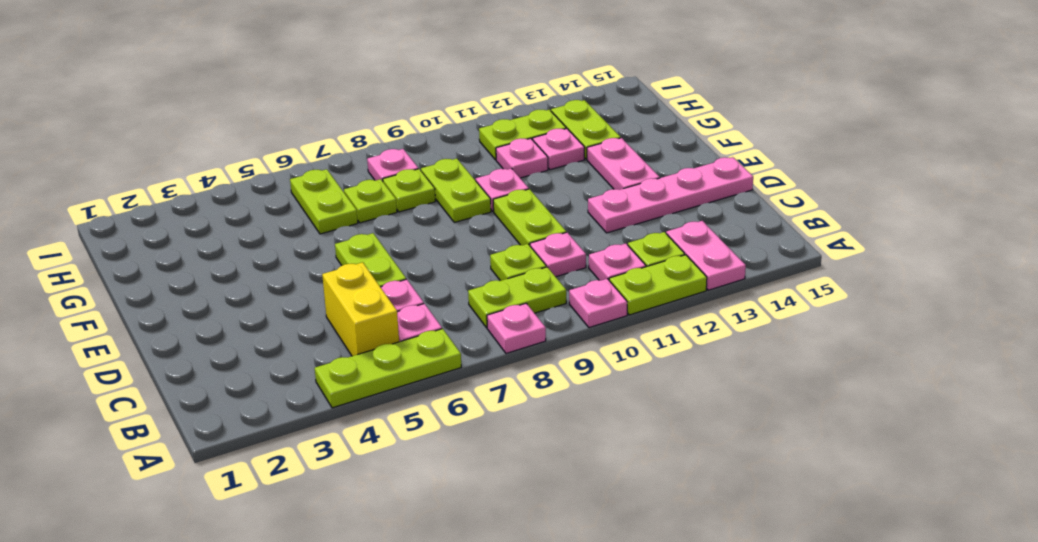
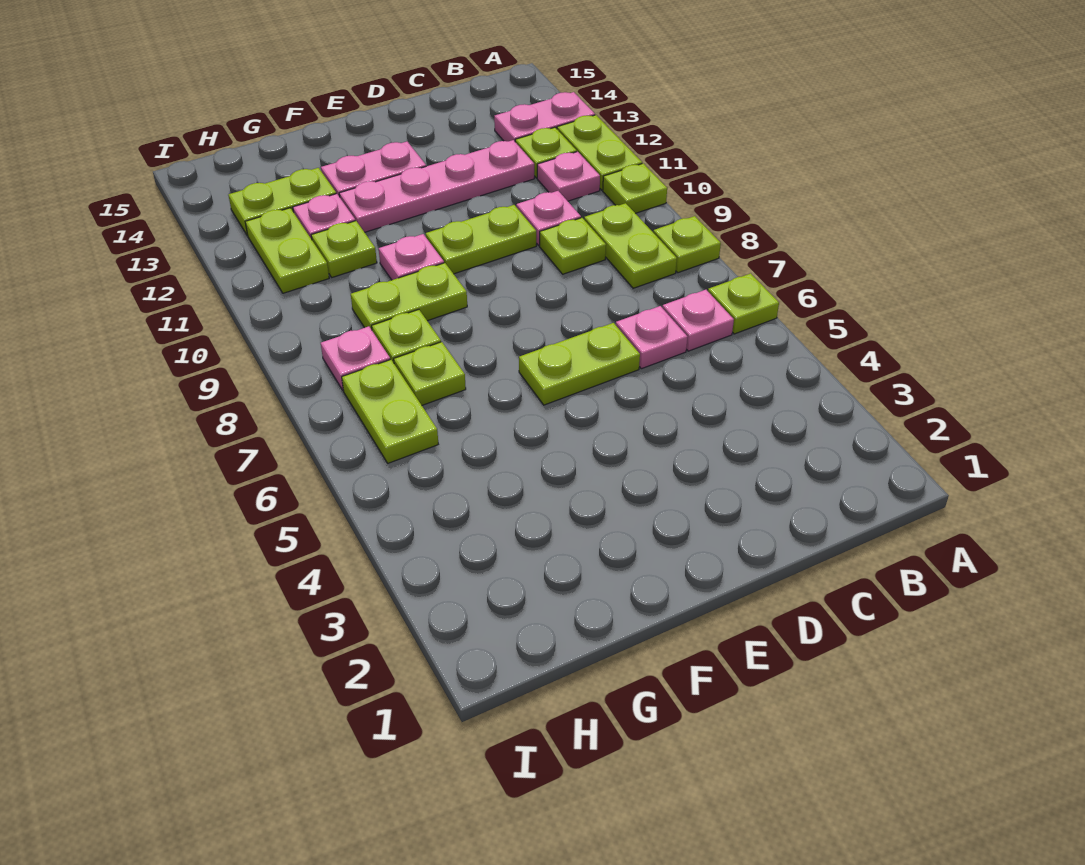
lime 1x3 plate [315,329,461,408] -> lime 1x1 plate [708,273,779,334]
pink 1x1 plate [487,303,546,353] -> lime 1x1 plate [653,216,721,273]
pink 1x1 plate [569,279,627,328] -> lime 1x1 plate [603,163,667,213]
yellow 1x2 brick [322,262,399,356] -> none
pink 1x4 plate [588,157,753,233] -> pink 1x4 plate turned to [339,140,534,232]
lime 1x2 plate [290,169,358,234] -> lime 1x2 plate turned to [342,360,438,463]
pink 1x1 plate [496,138,548,178] -> lime 1x1 plate [311,221,377,277]

